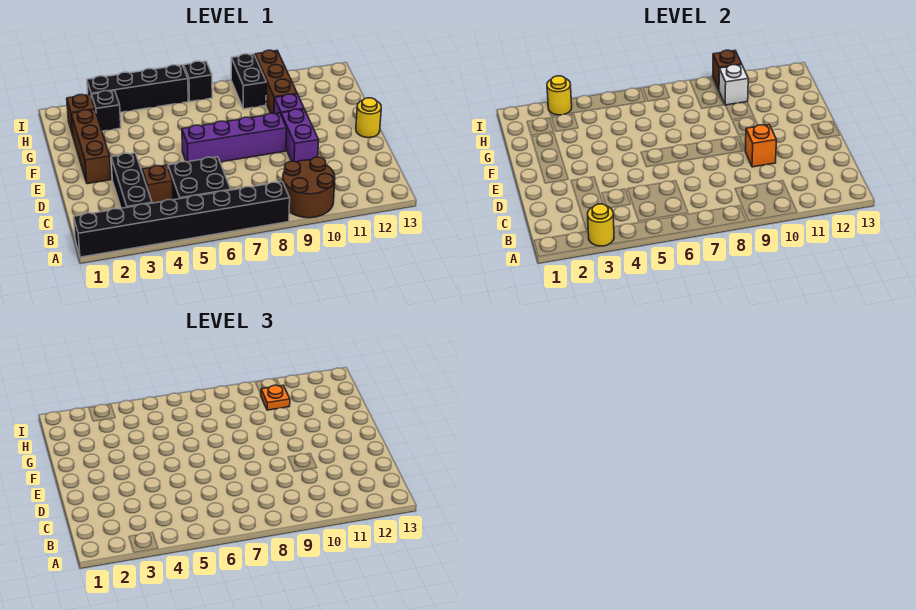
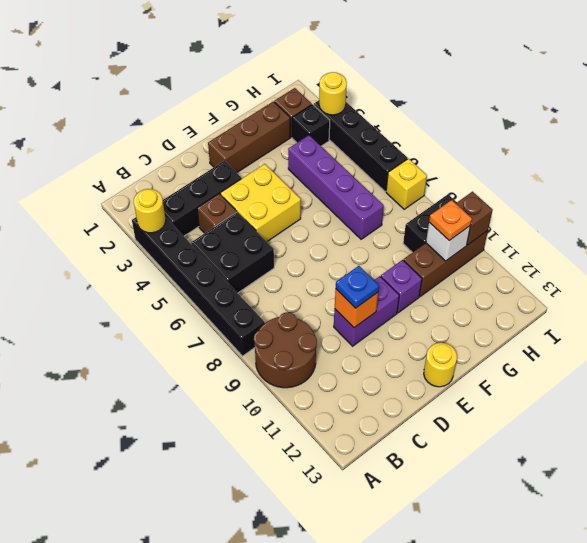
black 1x8 brick [74,182,290,257] -> black 1x6 brick [132,217,265,356]
none -> yellow 2x2 brick [220,164,301,241]
none -> blue 1x1 plate [336,266,379,308]
purple 1x4 brick [182,113,287,162] -> purple 1x4 brick moved to [288,135,384,239]
black 1x1 brick [184,61,212,102] -> yellow 1x1 brick [386,159,427,209]

